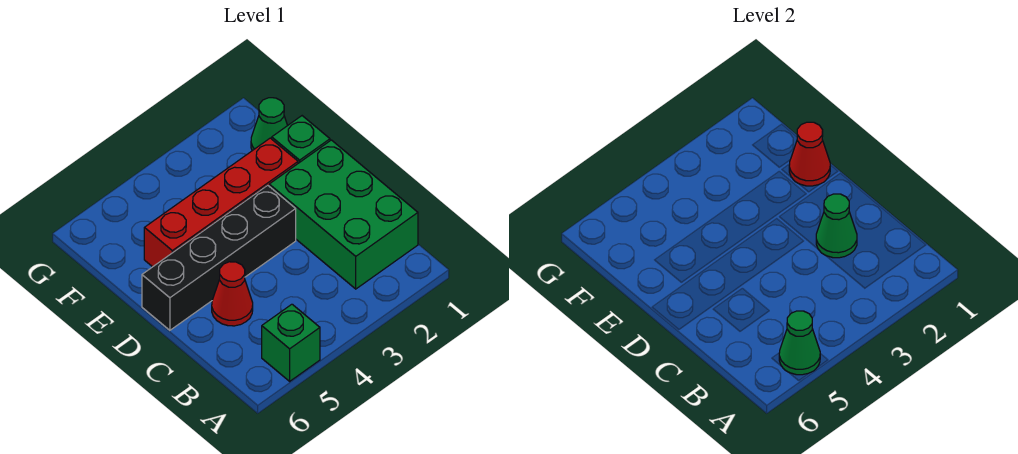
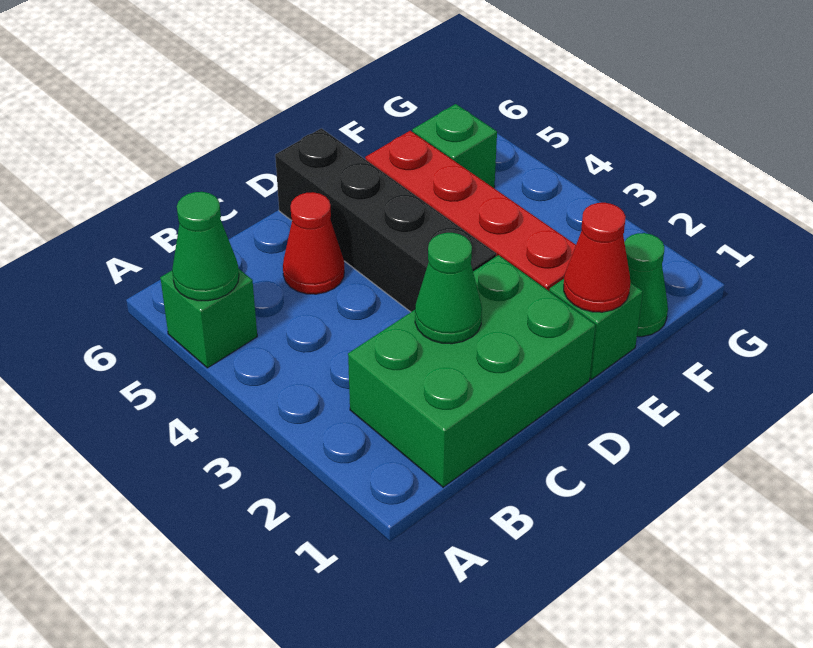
none -> green 1x1 brick [412,104,497,188]

